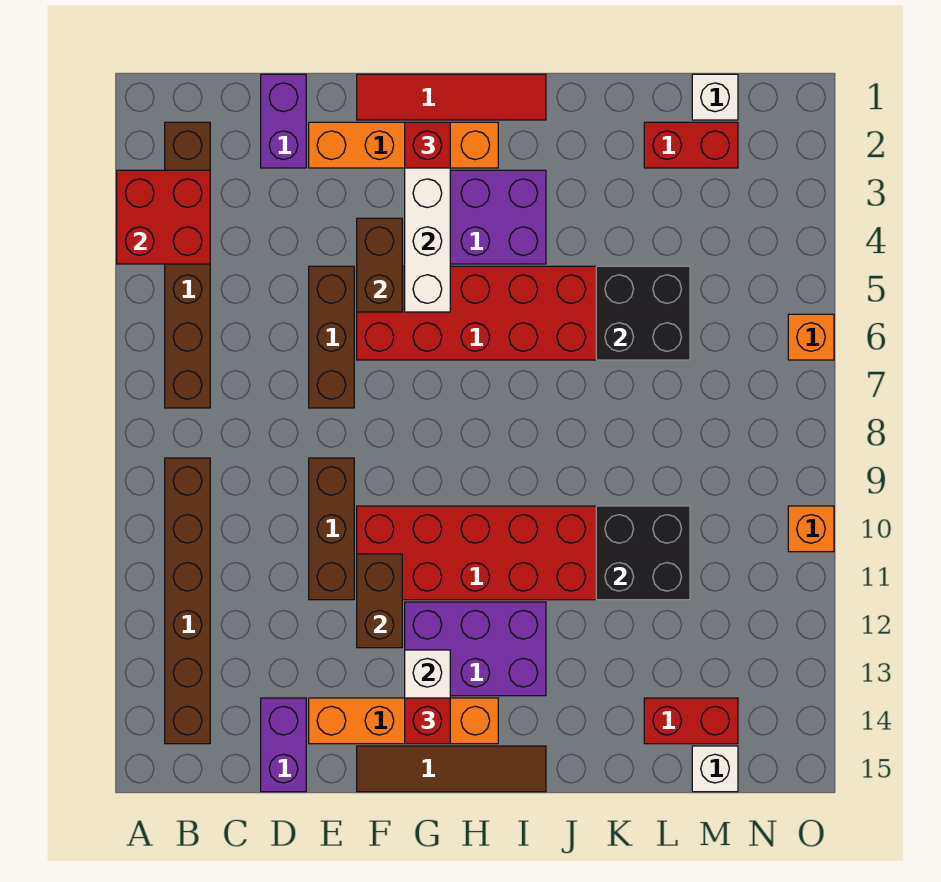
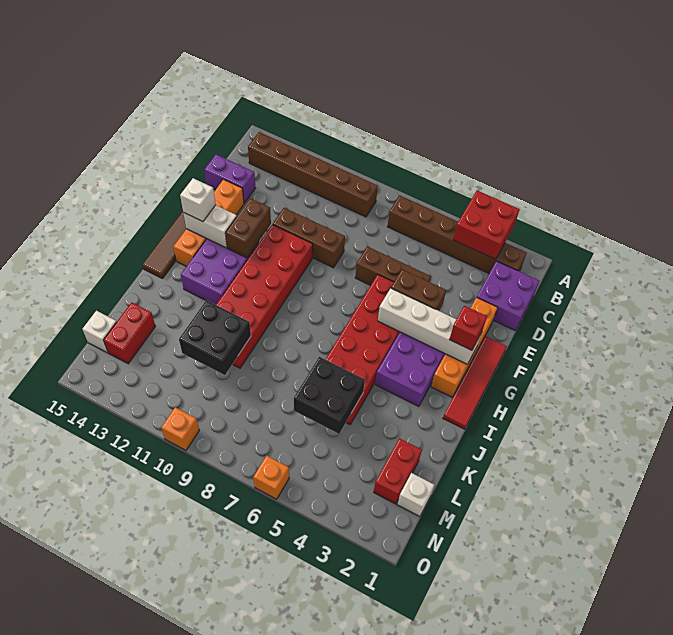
purple 1x2 brick [261,74,306,168] -> purple 2x2 brick [477,261,539,331]
brown 1x2 brick [357,554,402,648] -> brown 1x2 brick turned to [225,198,271,258]
red 1x1 brick [405,698,450,744] -> white 1x1 brick [180,178,216,222]

